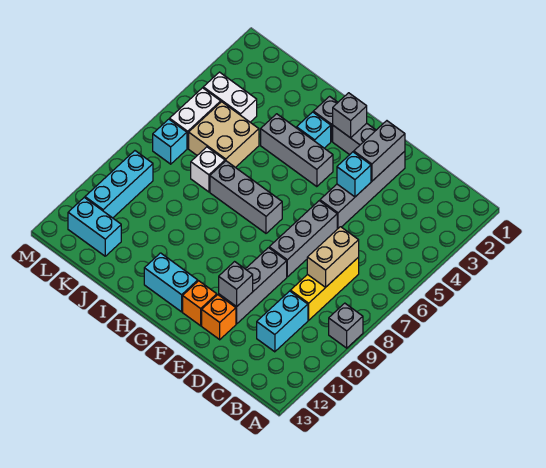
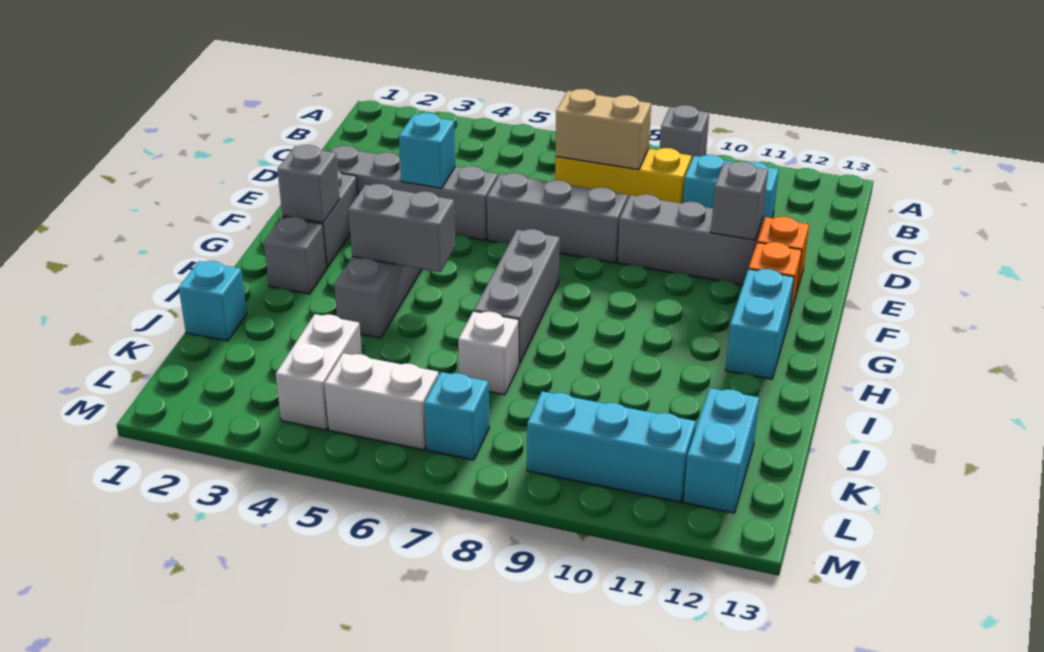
grey 1x2 brick [354,121,405,181] -> grey 1x2 brick moved to [348,184,455,272]
cyan 1x1 brick [297,112,331,148] -> cyan 1x1 brick moved to [179,261,247,341]
tan 2x2 brick [189,102,259,168] -> none

